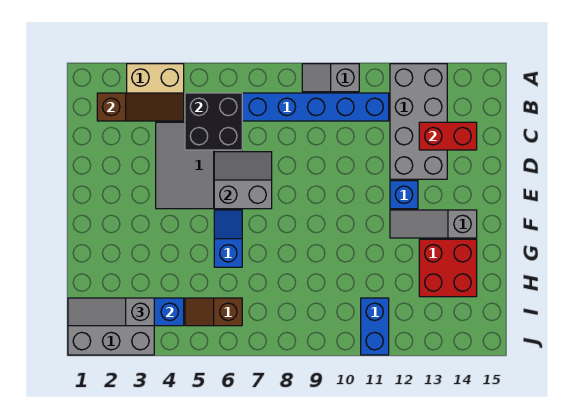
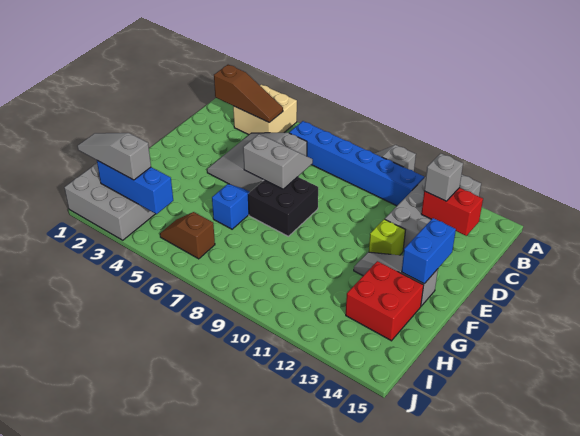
black 2x2 brick [185,93,242,150] -> black 2x2 brick moved to [248,177,318,236]
none -> grey 1x1 brick [424,153,463,201]
blue 1x1 brick [390,181,418,209] -> lime 1x1 brick [369,219,405,255]
blue 1x2 brick [361,298,389,355] -> blue 1x2 brick moved to [402,218,456,284]

